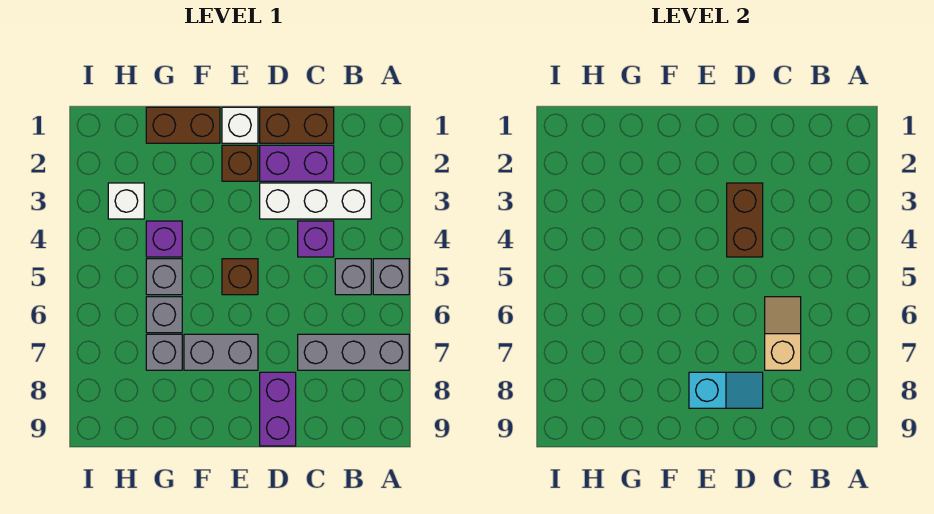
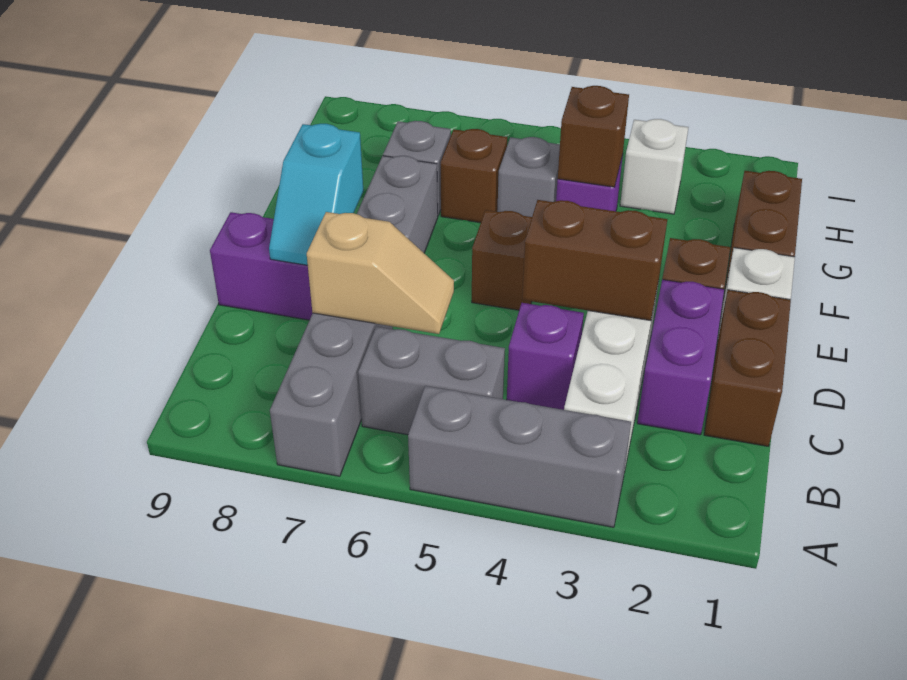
grey 1x1 brick [373,259,409,295] -> grey 1x3 brick [408,386,631,527]
grey 1x1 brick [335,259,371,295] -> grey 1x2 brick [358,327,505,435]
none -> brown 1x1 brick [558,86,629,187]
grey 1x1 brick [146,297,182,333] -> brown 1x1 brick [441,129,507,223]

